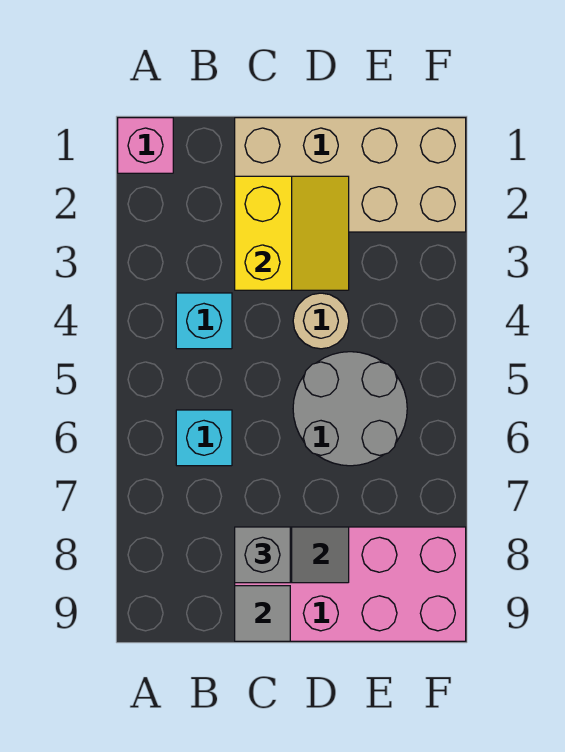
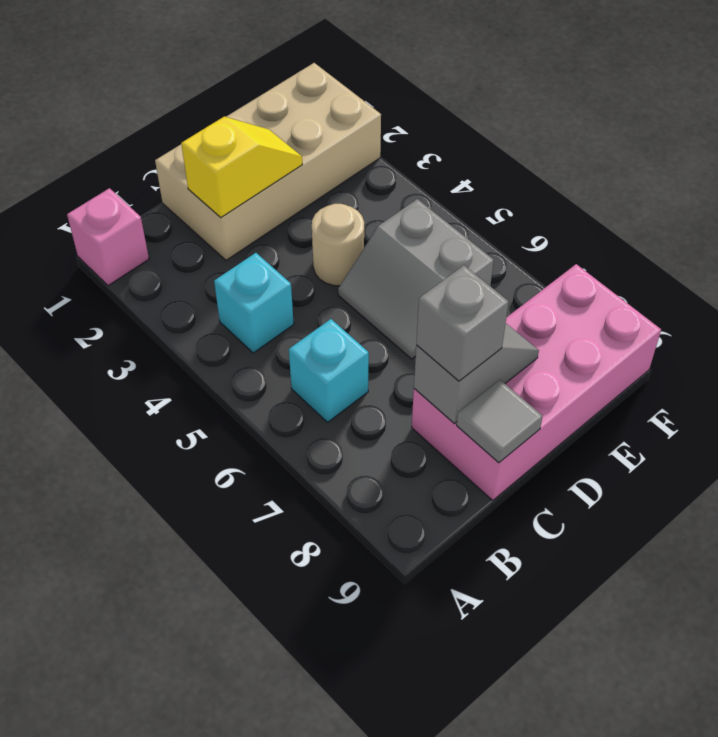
yellow 2x2 slope [235,176,349,290] -> yellow 1x2 slope [181,117,302,218]
grey 2x2 round brick [293,352,407,466] -> grey 2x2 slope [338,199,494,359]

